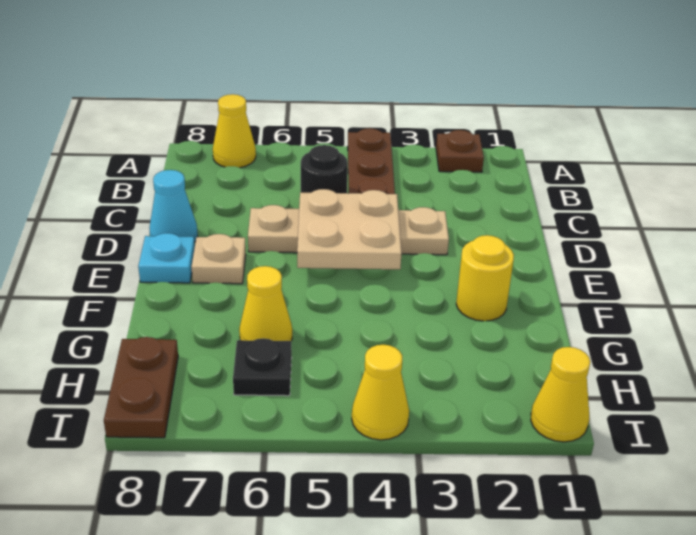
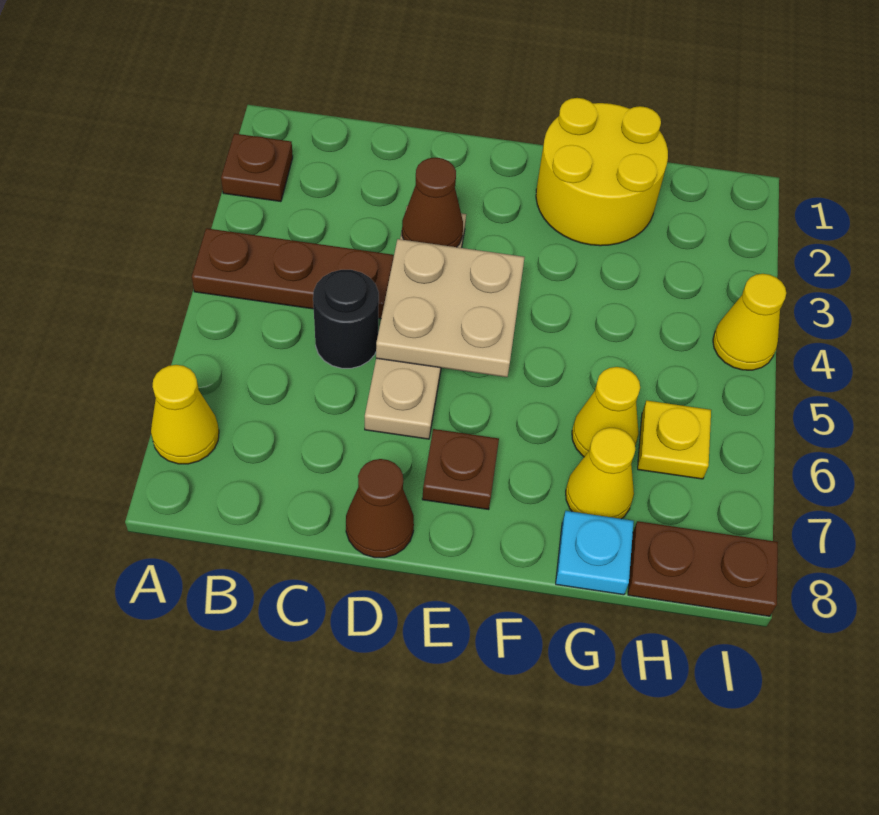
none -> brown 1x1 cone [402,158,463,247]
cyan 1x1 cone [149,170,198,242] -> brown 1x1 cone [346,459,414,558]
tan 1x1 plate [191,234,246,284] -> brown 1x1 plate [422,429,499,510]
cyan 1x1 plate [138,233,195,283] -> cyan 1x1 plate moved to [556,511,634,595]
yellow 1x1 round brick [456,235,514,321] -> yellow 2x2 round brick [536,98,668,246]
black 1x1 plate [233,338,292,396] -> yellow 1x1 plate [638,400,711,479]
yellow 1x1 cone [531,347,590,442] -> yellow 1x1 cone moved to [566,428,635,519]

